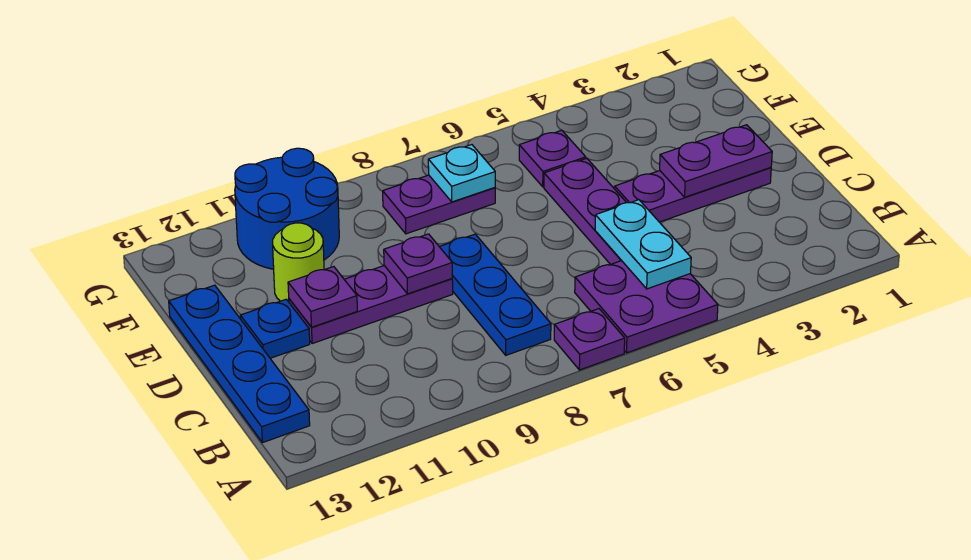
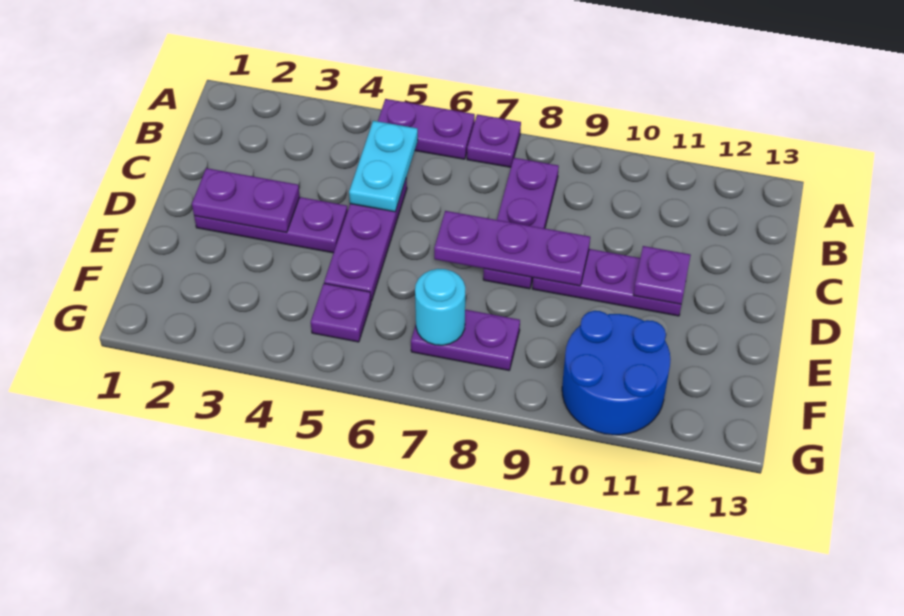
purple 2x2 plate [575,261,718,353] -> purple 1x2 plate [378,99,475,159]
blue 1x3 plate [439,234,551,355] -> purple 1x3 plate [483,158,559,289]
blue 1x4 plate [169,285,310,443] -> none
purple 1x1 plate [384,234,452,294] -> purple 1x3 plate [434,211,590,286]
blue 1x1 plate [240,299,310,358] -> none
lime 1x1 round brick [273,223,324,302] -> none
cyan 1x1 plate [428,145,495,202] -> cyan 1x1 round brick [415,269,465,345]

